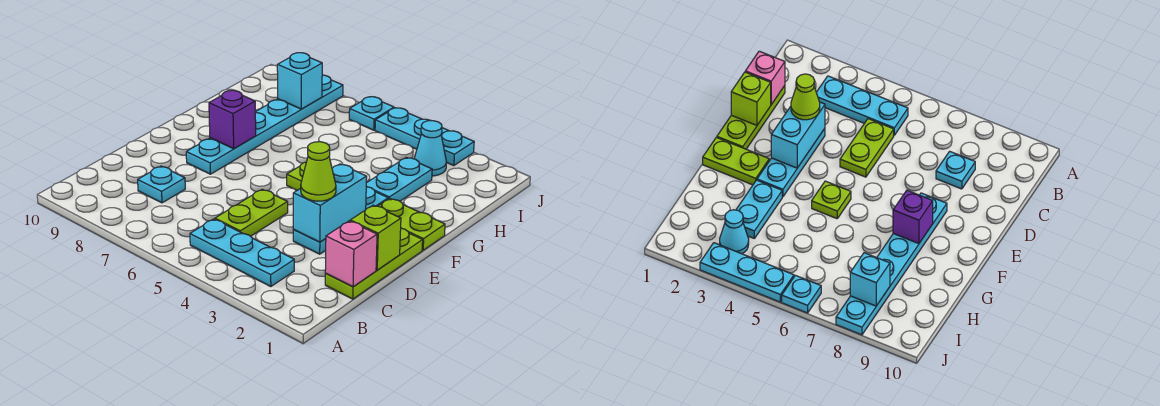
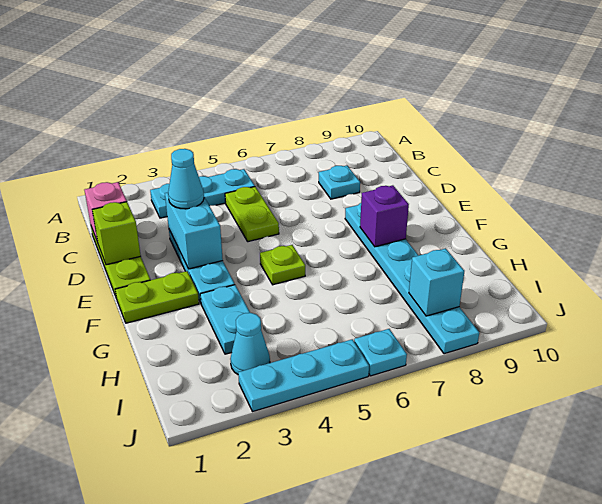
lime 1x1 cone [301,142,336,201] -> cyan 1x1 cone [168,149,204,209]

